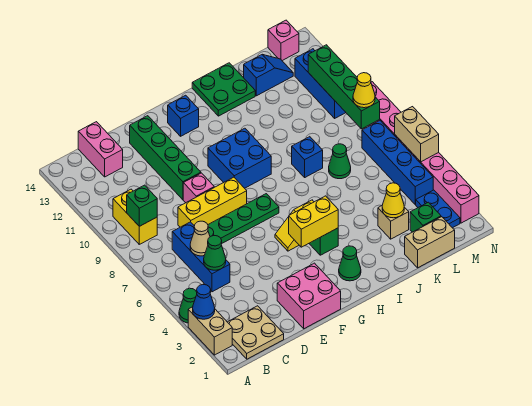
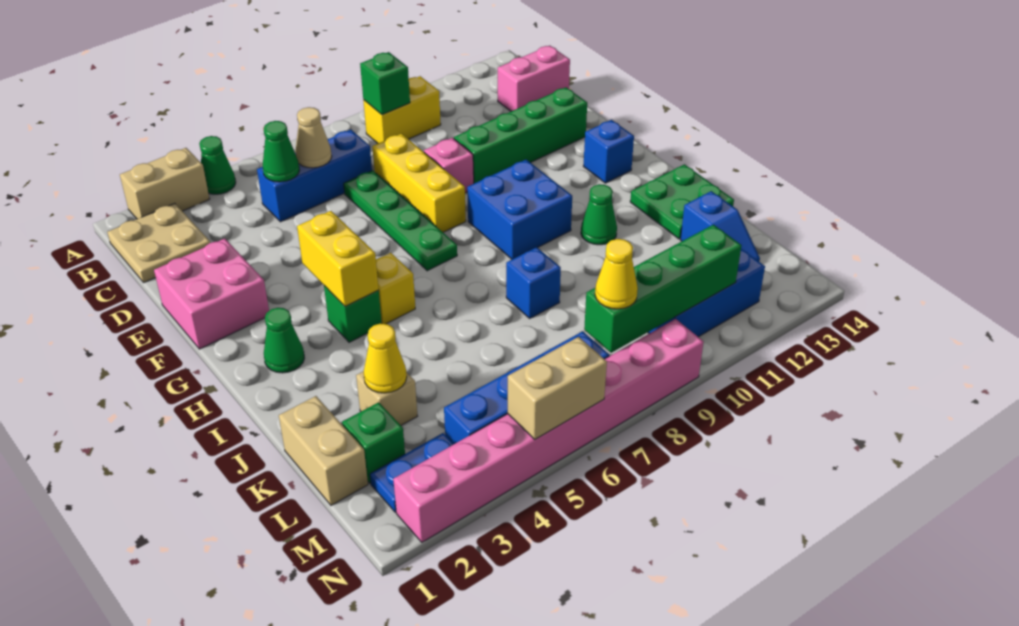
blue 1x1 cone [193,285,215,319] -> none
green 1x1 cone [329,144,351,179] -> green 1x1 cone moved to [581,184,617,245]
pink 1x1 brick [268,20,299,61] -> none

